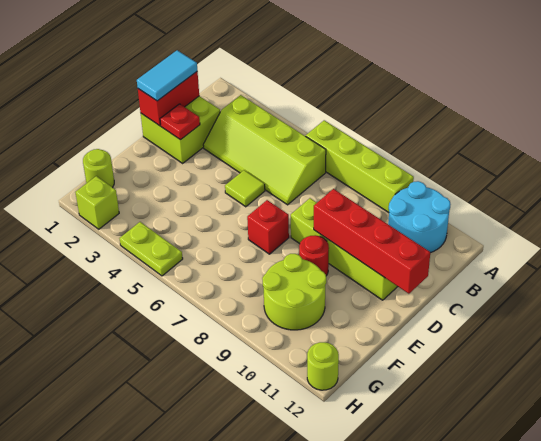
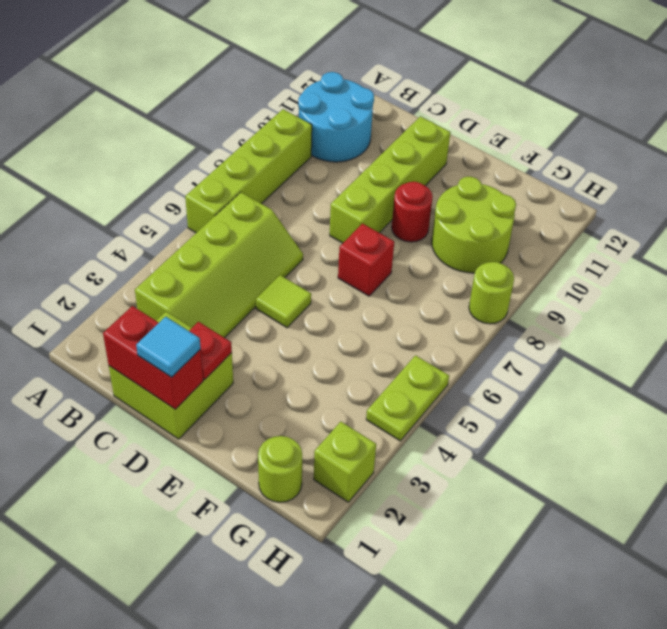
cyan 1x2 tile [137,50,197,101] -> cyan 1x1 tile [136,317,201,377]
red 1x4 brick [314,189,430,294] -> none
lime 1x1 round brick [307,342,339,390] -> lime 1x1 round brick moved to [469,262,514,324]

